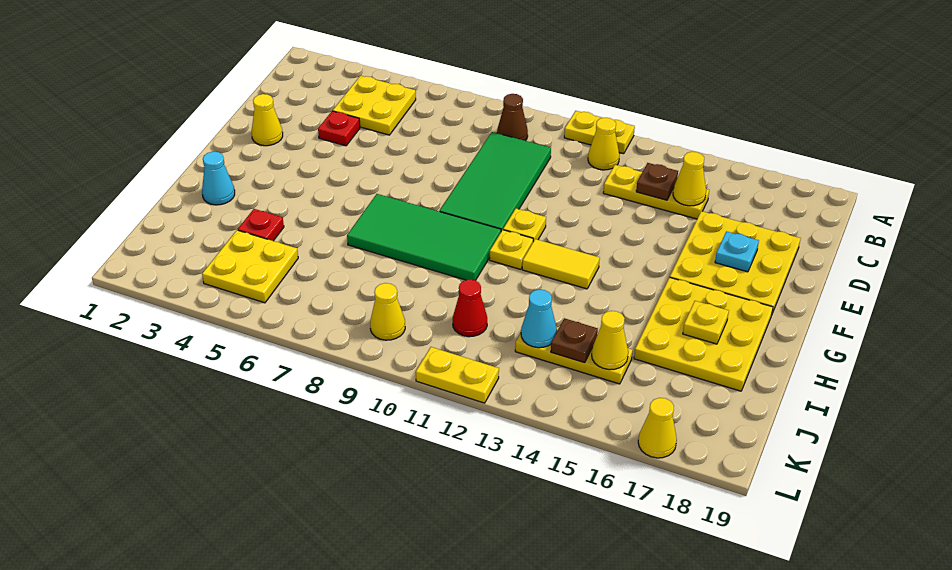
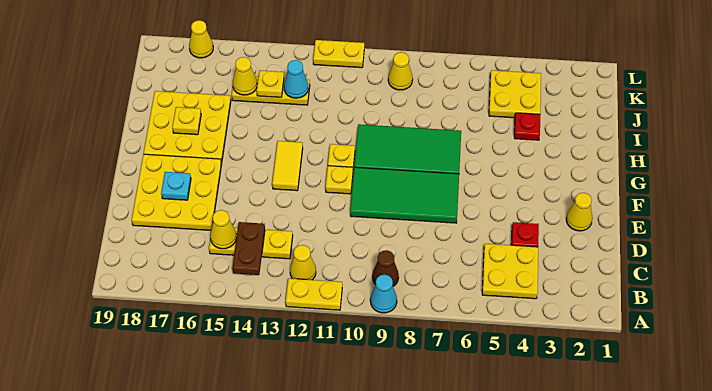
green 2x4 tile [440,132,551,231] -> green 2x4 tile turned to [350,167,459,223]
brown 1x1 plate [636,163,678,200] -> brown 1x2 plate [232,222,265,275]
yellow 1x2 tile [522,239,600,289] -> yellow 1x2 tile turned to [272,141,303,191]
cyan 1x1 cone [202,152,235,205] -> cyan 1x1 cone moved to [370,274,397,313]
red 1x1 cone [453,280,487,337] -> none
brown 1x1 plate [551,318,598,363] -> yellow 1x1 plate [257,71,284,97]

